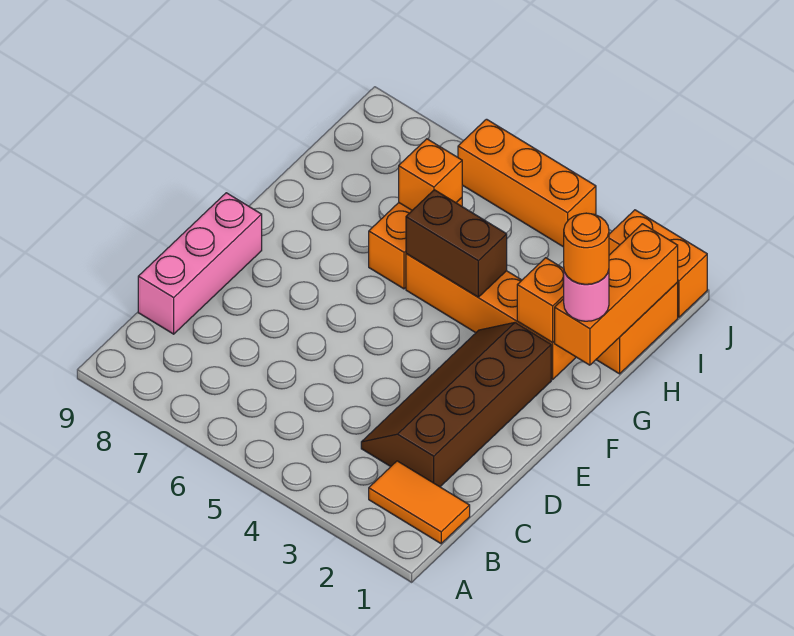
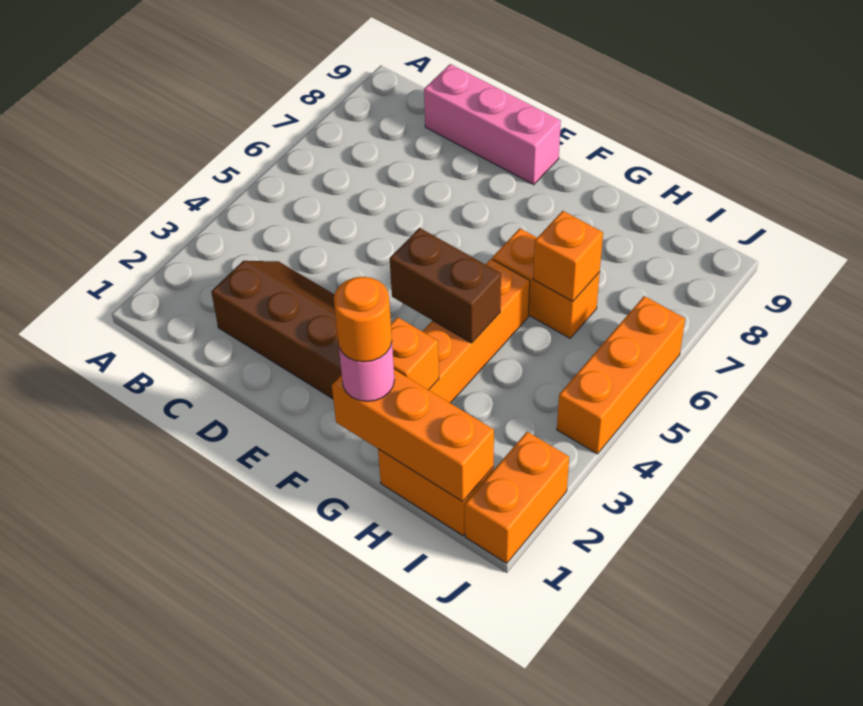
orange 1x2 tile [369,461,470,544] -> none
brown 1x2 brick [406,190,507,297] -> brown 1x2 brick turned to [390,228,501,343]

